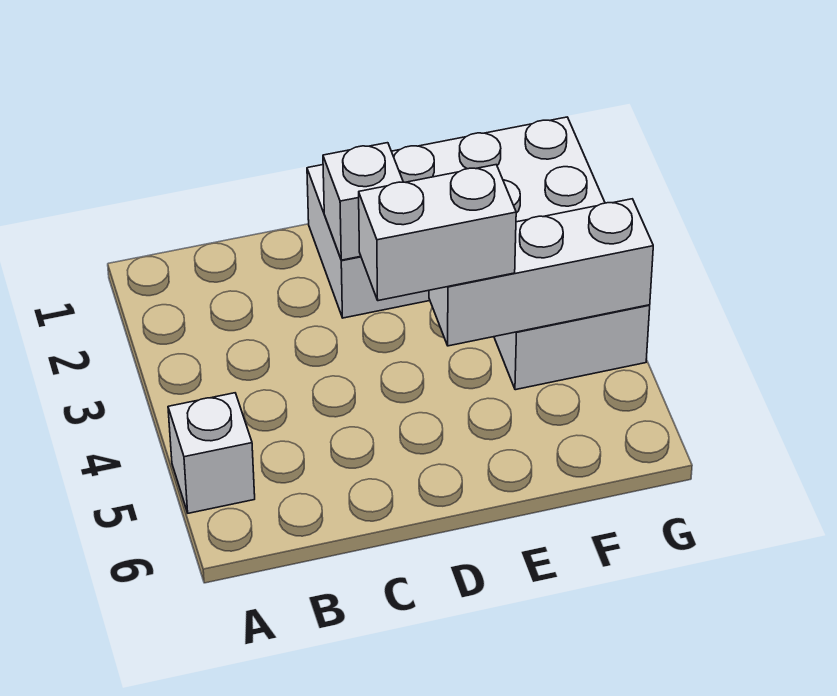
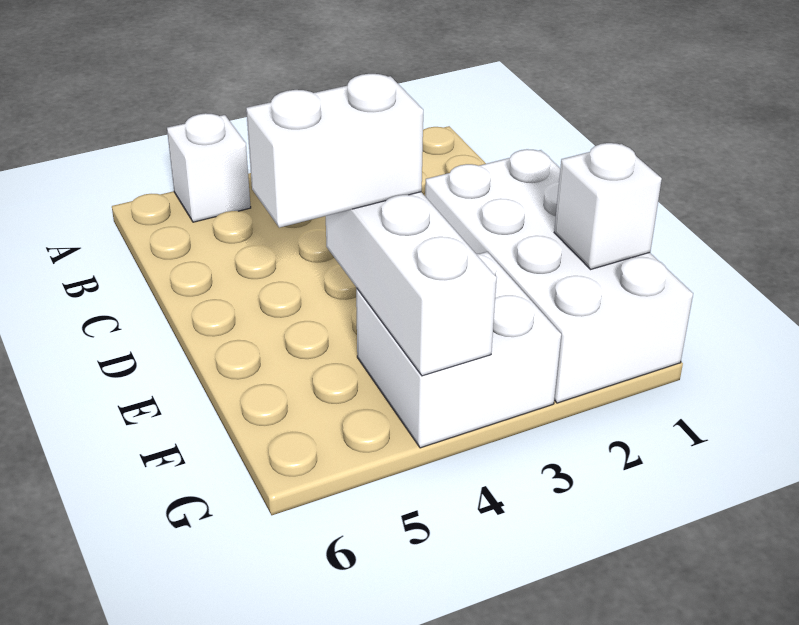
white 1x1 brick [323,143,403,260] -> white 1x1 brick moved to [554,143,662,269]
white 1x2 brick [359,165,516,301] -> white 1x2 brick turned to [246,74,423,228]

